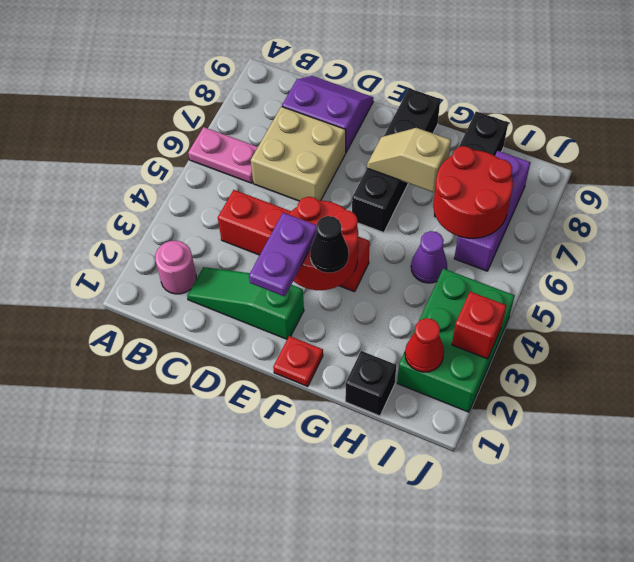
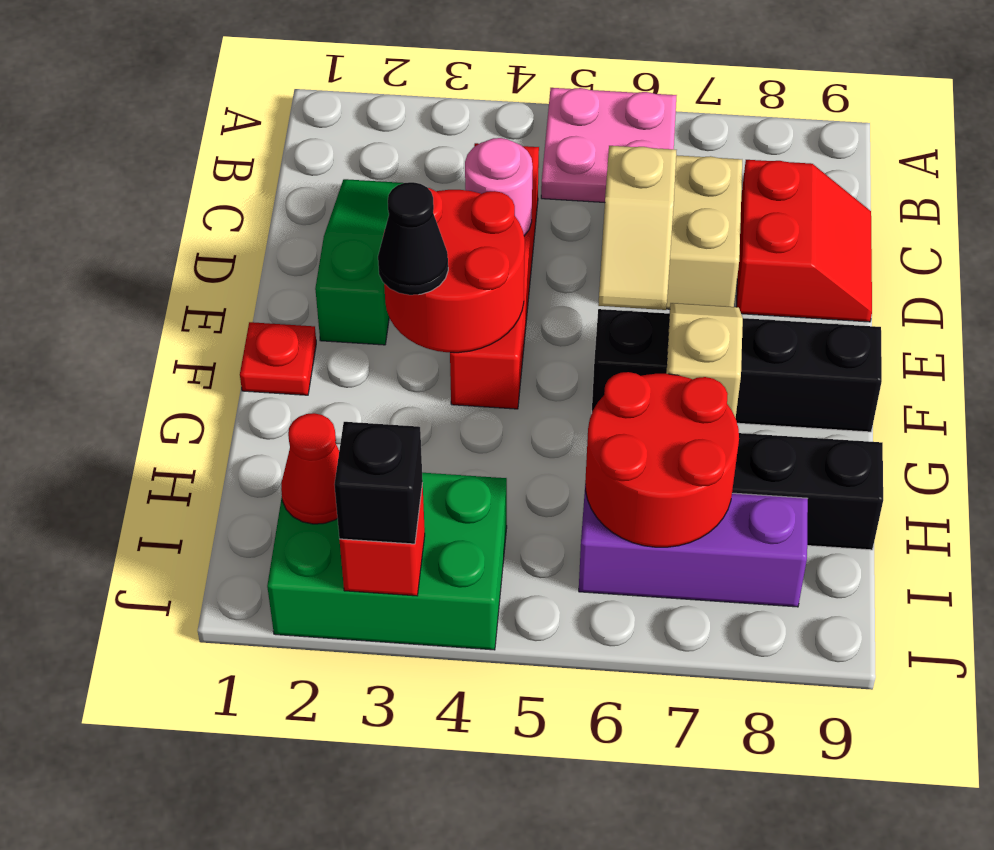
pink 1x2 plate [188,127,258,183] -> pink 2x2 plate [541,88,677,202]
pink 1x1 round brick [155,241,196,294] -> pink 1x1 round brick moved to [465,138,533,235]
purple 2x2 slope [282,76,373,152] -> red 2x2 slope [736,160,872,322]
none -> tan 1x2 slope [598,146,676,310]
purple 1x2 plate [249,213,317,297] -> none
black 1x1 brick [345,351,396,416] -> black 1x1 brick moved to [334,422,423,544]
purple 1x1 cone [411,231,447,283] -> none

